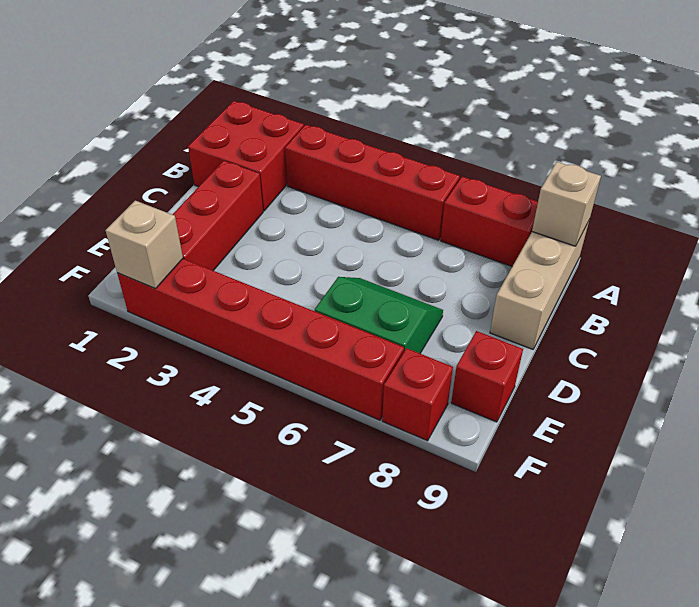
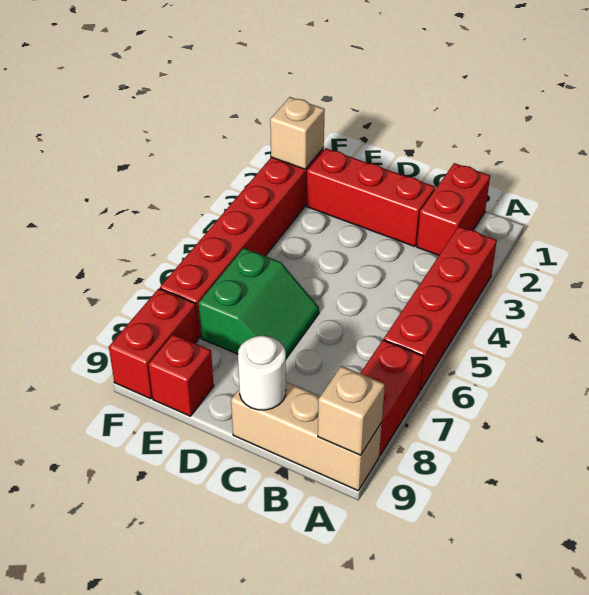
red 2x2 brick [188,101,304,211] -> red 1x2 brick [417,163,490,255]
none -> white 1x1 round brick [238,335,286,410]
red 1x1 brick [382,348,453,441] -> red 1x2 brick [109,289,198,399]

